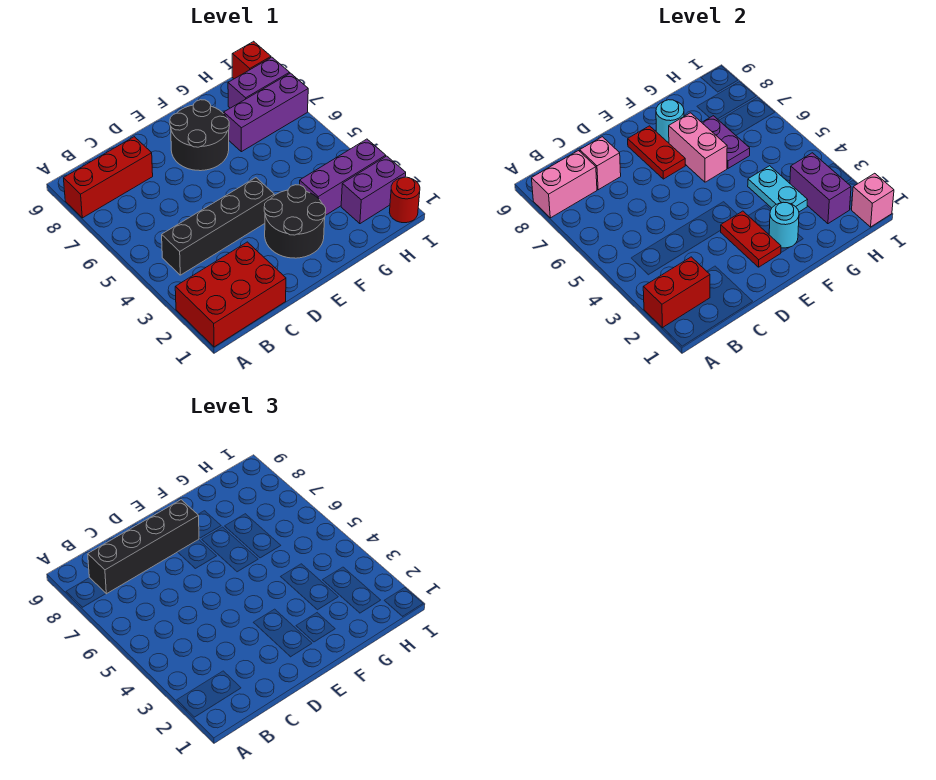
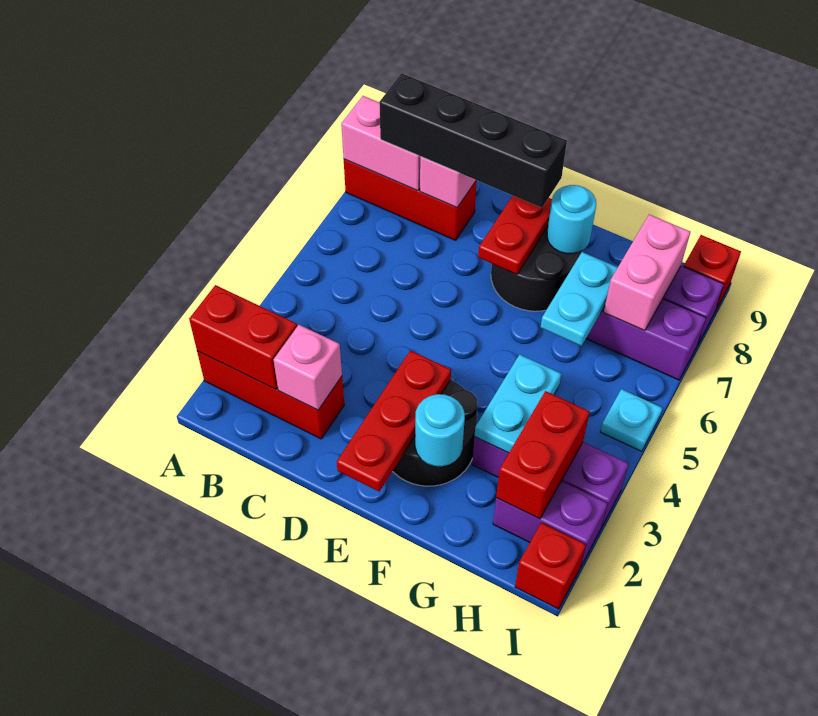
red 2x3 brick [175,242,286,347] -> red 1x3 brick [197,351,344,439]
black 1x4 brick [162,178,274,275] -> none
red 1x2 plate [720,211,781,267] -> red 1x3 plate [337,350,451,491]
pink 1x2 brick [669,113,727,182] -> pink 1x2 brick moved to [604,214,690,331]
purple 1x2 plate [702,116,750,168] -> cyan 1x2 plate [541,252,618,346]
purple 1x2 brick [790,153,851,224] -> red 1x2 brick [496,391,590,519]
red 1x1 round brick [389,177,420,223] -> red 1x1 brick [515,523,586,609]
pink 1x1 brick [851,173,894,227] -> pink 1x1 brick moved to [274,325,342,410]
none -> cyan 1x1 plate [600,389,662,451]

